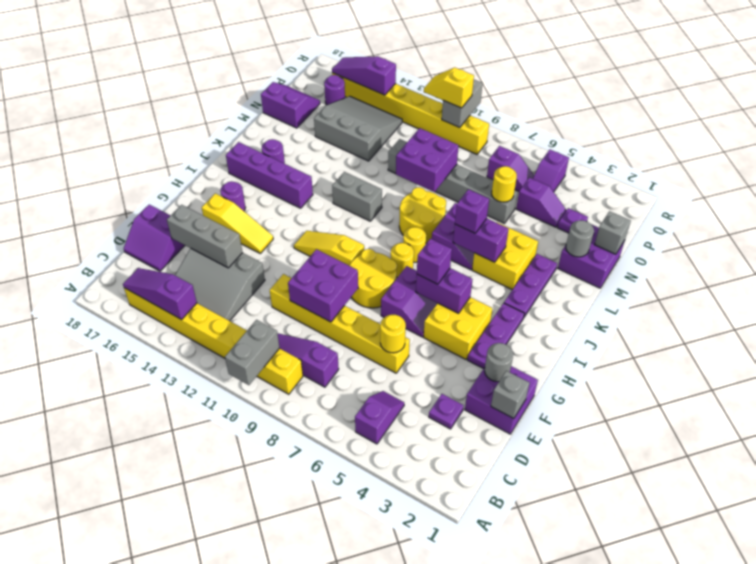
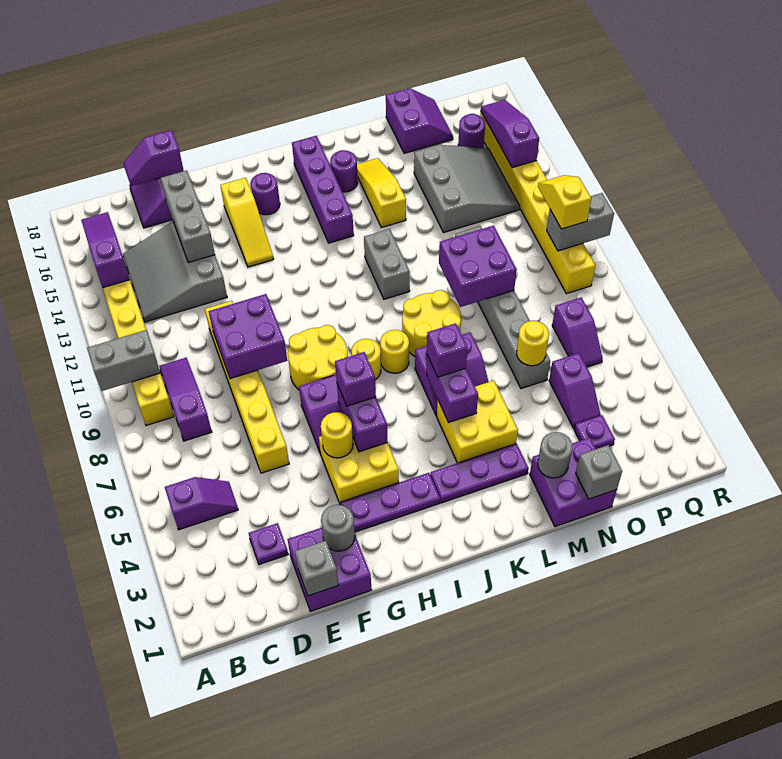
yellow 1x1 round brick [380,315,406,353] -> yellow 1x1 round brick moved to [321,412,353,458]
yellow 1x3 slope [294,231,364,266] -> yellow 1x3 slope moved to [357,158,406,228]
purple 1x2 slope [533,150,569,192] -> purple 1x2 slope moved to [123,130,184,186]

